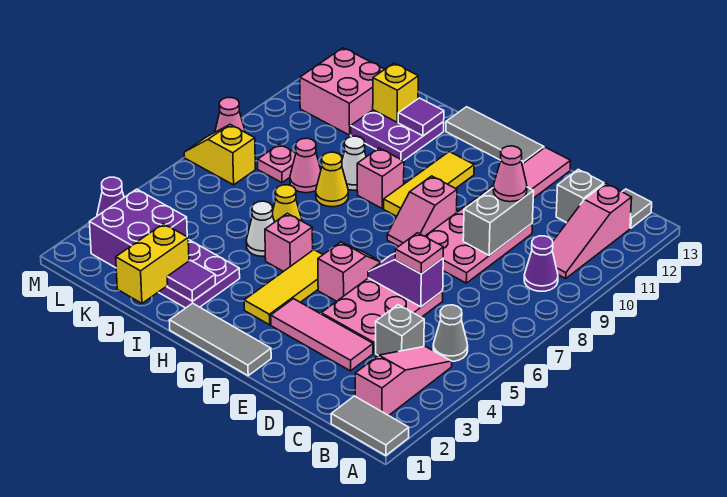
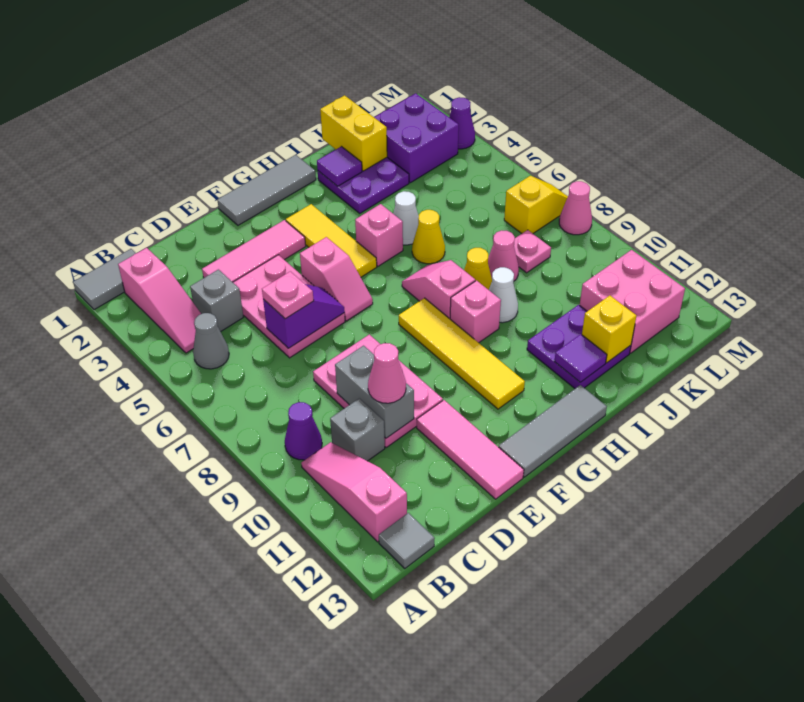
grey 1x1 brick [556,169,604,222] -> grey 1x1 brick moved to [330,398,385,461]
pink 1x2 slope [387,176,457,246] -> pink 1x2 slope moved to [402,260,475,319]
yellow 1x3 tile [384,152,474,216] -> yellow 1x4 tile [399,298,525,409]

